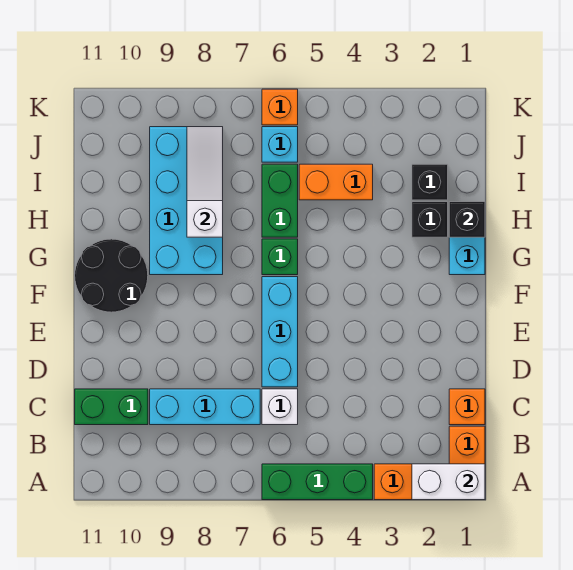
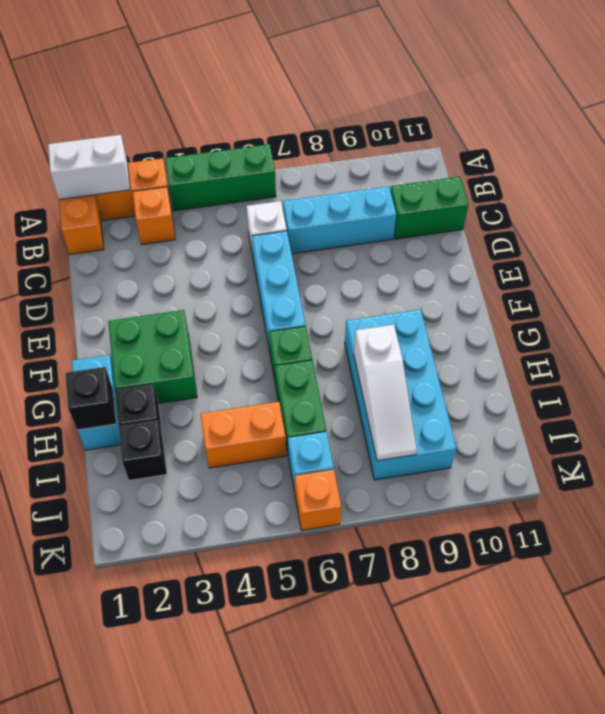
orange 1x1 brick [449,389,485,425] -> orange 1x1 brick moved to [133,187,175,244]
none -> green 2x2 brick [108,310,197,404]
black 2x2 round brick [75,239,148,312] -> none

